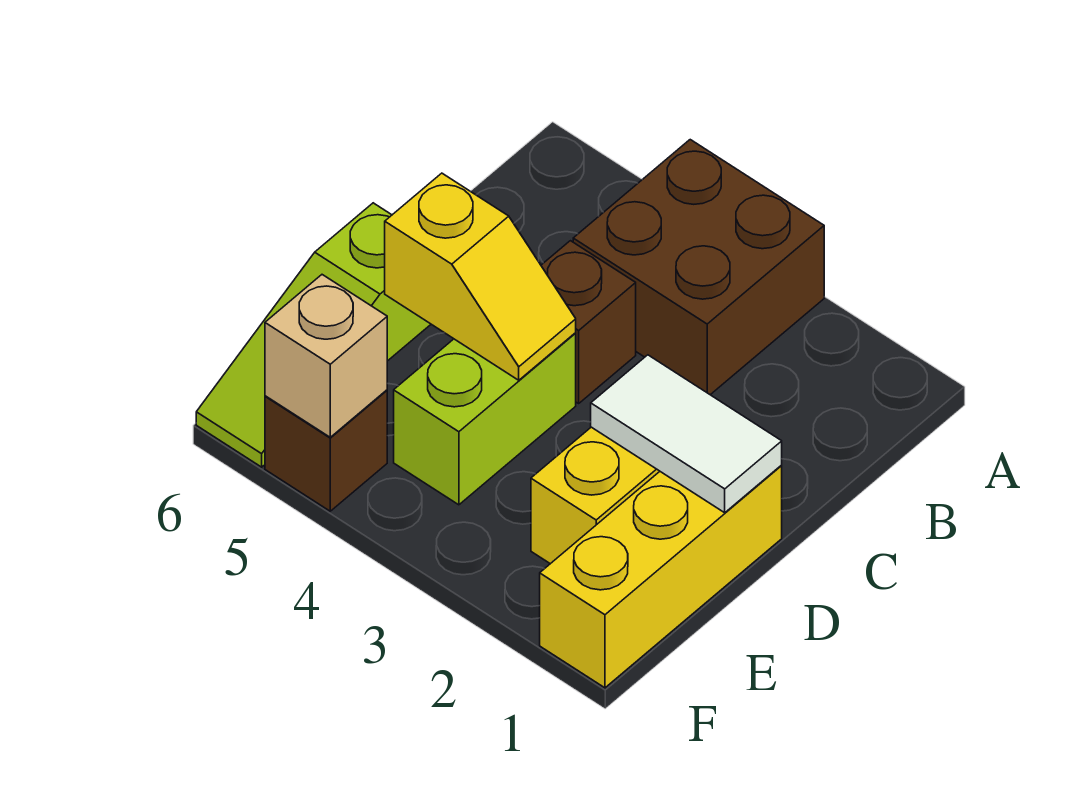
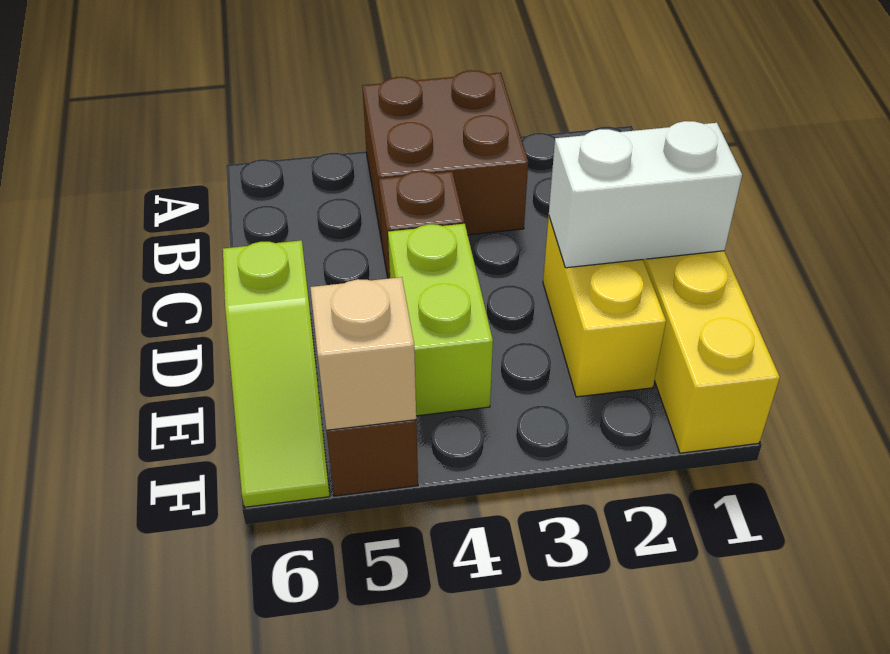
white 1x2 tile [591,355,782,513] -> white 1x2 brick [549,121,742,268]
yellow 1x2 slope [385,173,576,380] -> none

